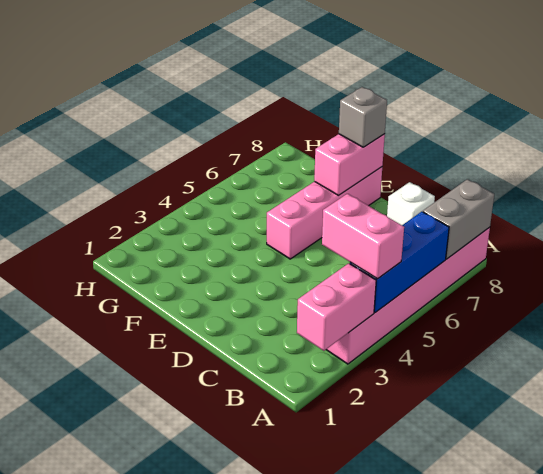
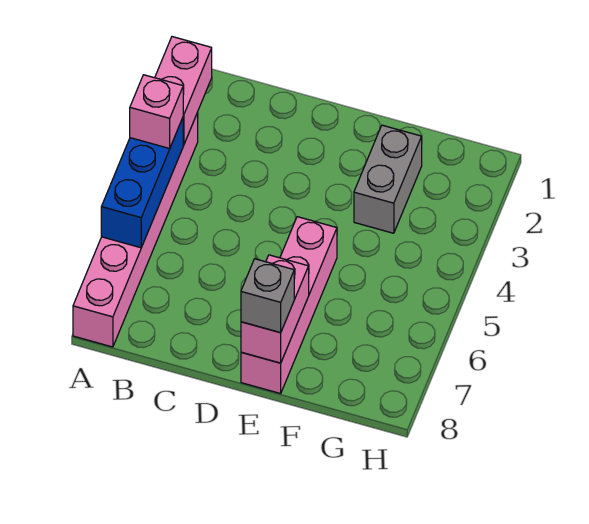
pink 1x2 brick [322,194,404,279] -> pink 1x1 brick [130,75,183,149]
grey 1x2 brick [423,179,494,259] -> grey 1x2 brick moved to [354,125,422,233]
white 1x1 brick [387,182,435,225] -> none

